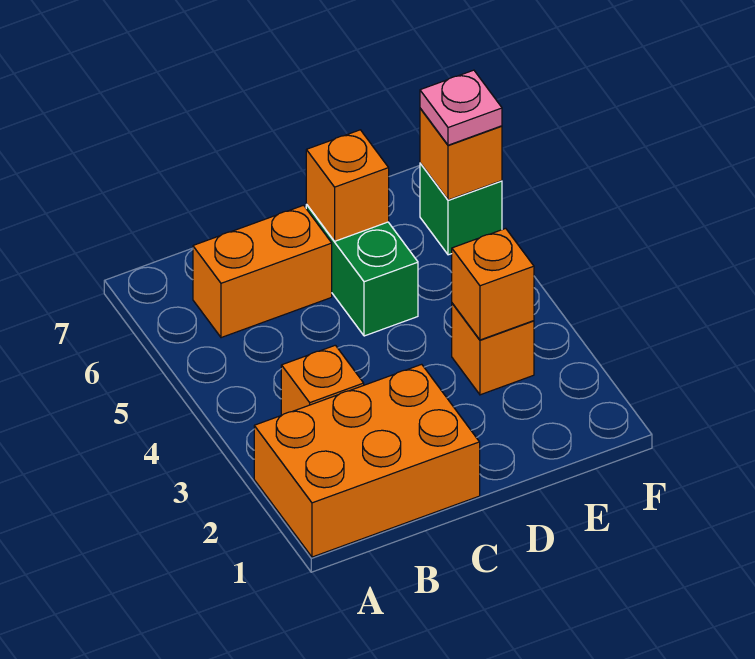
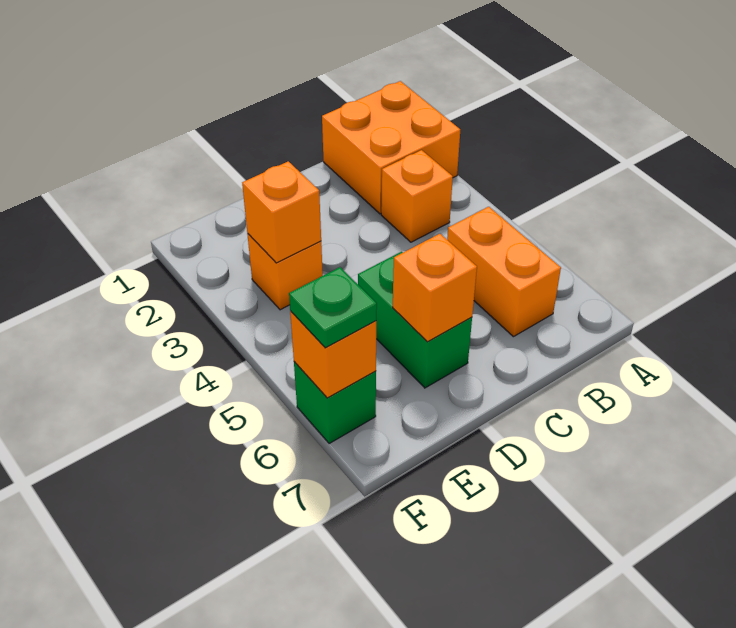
orange 2x3 brick [254,364,480,557] -> orange 2x2 brick [322,81,460,214]
orange 1x2 brick [193,205,332,338] -> orange 1x2 brick turned to [447,207,561,337]
pink 1x1 plate [420,70,502,145] -> green 1x1 plate [289,267,377,348]

